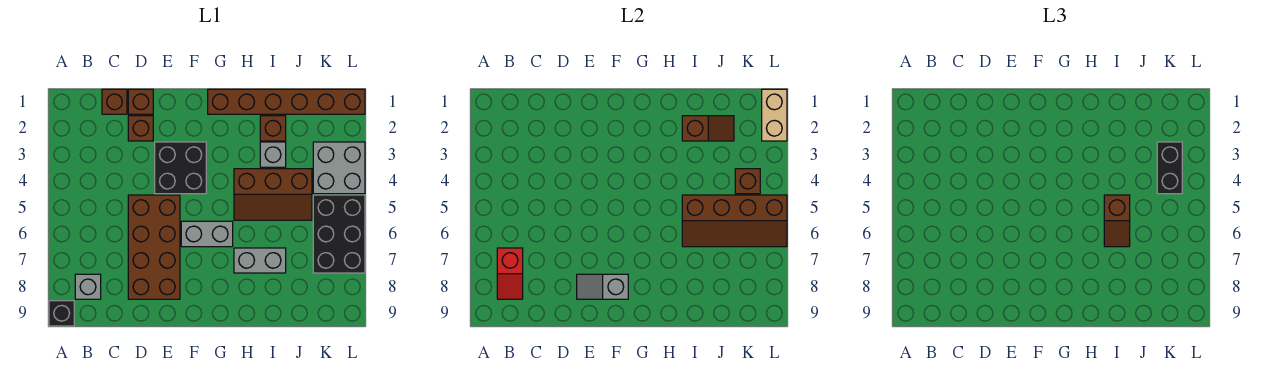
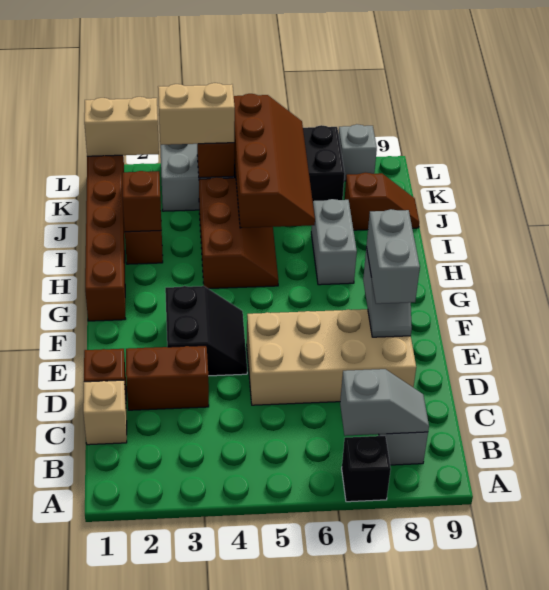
black 1x1 brick [49,301,74,326] -> black 1x1 brick moved to [342,436,391,502]
red 1x2 slope [497,248,523,299] -> grey 1x2 slope [340,369,429,436]
brown 1x1 brick [102,89,127,114] -> tan 1x1 brick [83,380,127,445]
brown 1x1 brick [128,116,153,141] -> brown 1x2 brick [126,346,209,410]
brown 2x4 brick [128,195,180,299] -> tan 2x4 brick [247,309,416,405]
black 2x2 brick [155,142,206,194] -> black 2x2 slope [165,286,247,376]
grey 1x2 brick [181,221,233,247] -> grey 1x2 brick moved to [366,209,420,304]
grey 1x1 brick [260,142,286,167] -> grey 1x1 brick moved to [338,124,377,181]
brown 1x2 slope [1104,195,1130,247] -> brown 1x2 slope moved to [345,173,419,230]
black 1x2 brick [1157,142,1182,194] -> tan 1x2 brick [158,83,235,145]

